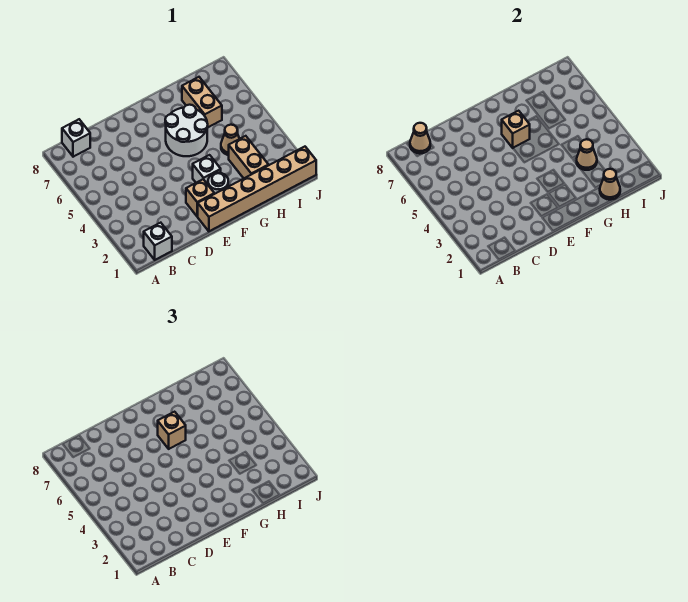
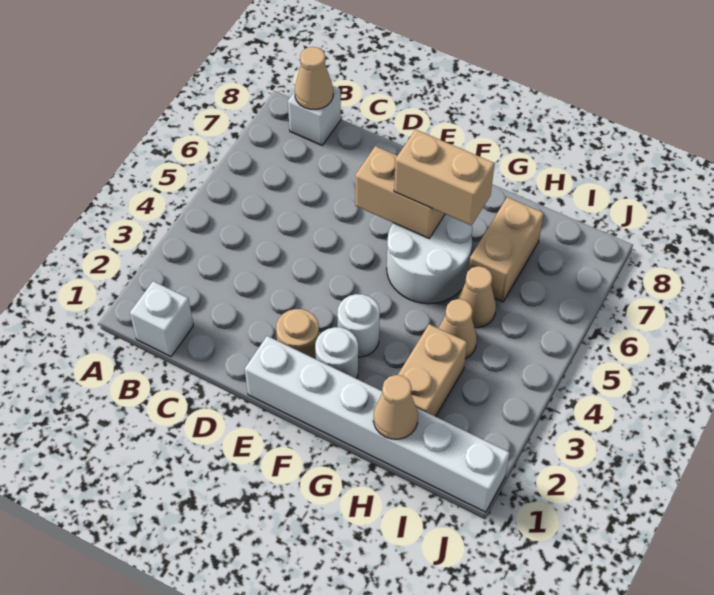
tan 1x6 brick [197,147,316,231] -> white 1x6 brick [245,336,510,512]
tan 1x1 brick [186,179,214,216] -> tan 1x1 round brick [276,309,319,359]
white 1x1 brick [193,155,221,184] -> white 1x1 round brick [337,294,380,357]
tan 1x1 brick [502,111,530,148] -> tan 1x2 brick [355,146,445,238]
tan 1x1 brick [158,412,186,449] -> tan 1x2 brick [394,129,495,226]
tan 1x1 cone [577,139,597,170] -> tan 1x1 cone moved to [457,266,496,328]

